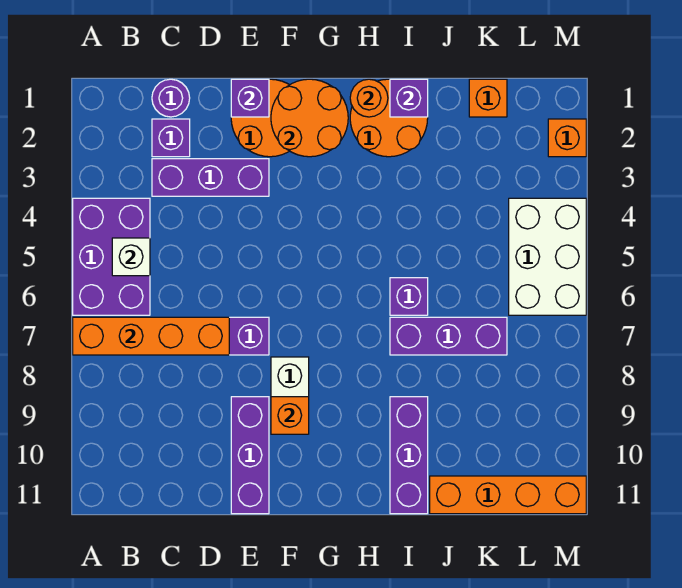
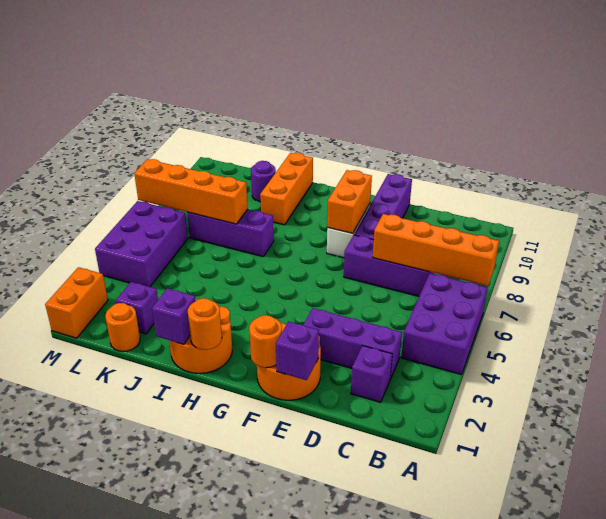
white 1x1 brick [112,238,150,276] -> none
purple 1x1 round brick [152,79,190,117] -> purple 1x1 round brick moved to [251,161,276,202]
purple 1x3 brick [231,397,269,514] -> purple 1x4 brick [354,174,412,240]
orange 2x2 round brick [271,79,348,157] -> orange 1x1 round brick [249,315,282,368]
orange 1x1 brick [271,397,309,434] -> orange 1x2 brick [327,170,372,233]
purple 1x1 brick [390,278,428,315] -> purple 1x1 brick moved to [116,282,158,334]
purple 1x3 brick [390,397,428,514] -> orange 1x3 brick [260,153,313,225]
orange 1x4 brick [430,476,586,514] -> orange 1x4 brick moved to [134,159,248,224]
orange 1x1 brick [469,79,507,117] -> orange 1x1 round brick [105,303,140,351]
white 2x3 brick [509,198,586,315] -> purple 2x3 brick [95,201,188,287]
orange 1x1 brick [548,119,586,157] -> orange 1x2 brick [45,267,108,338]

